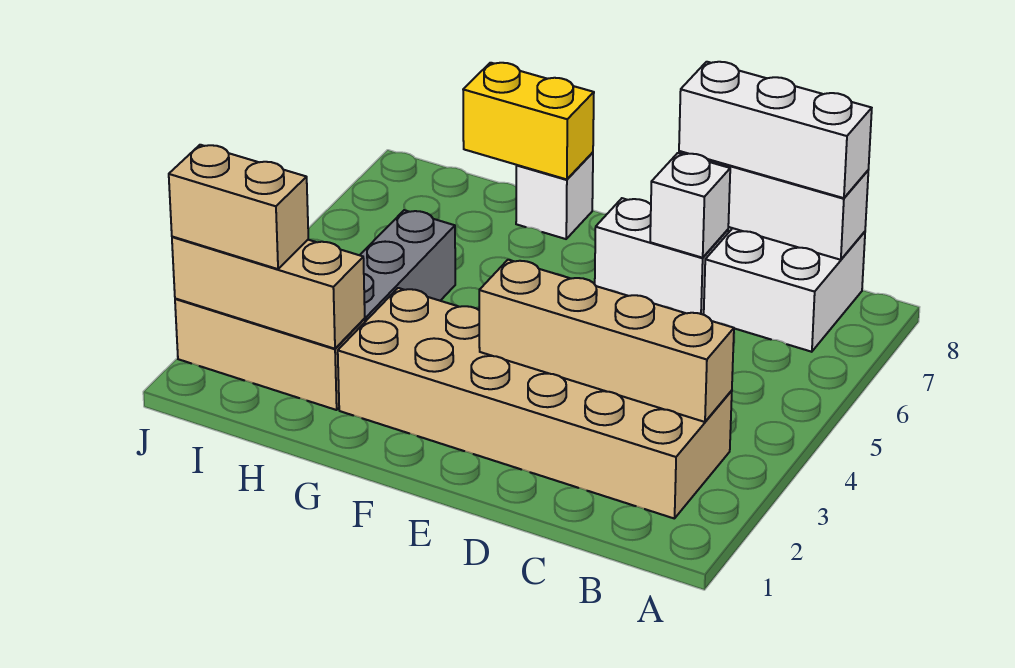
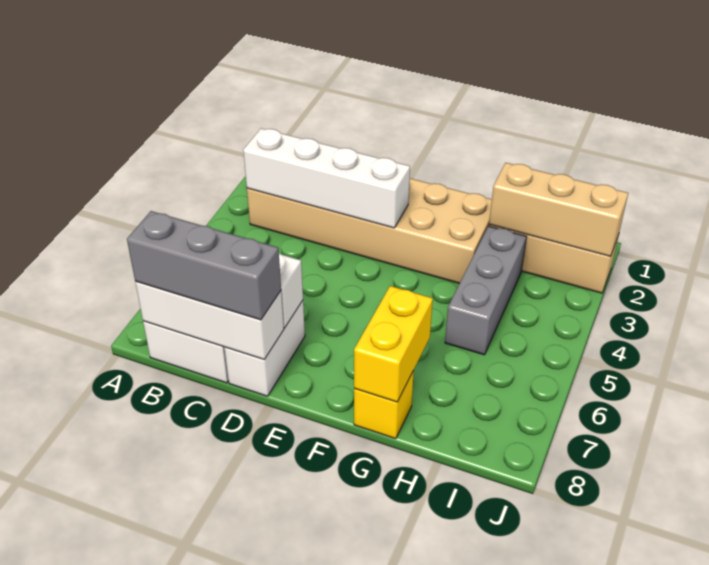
tan 1x4 brick [479,260,734,422] -> white 1x4 brick [243,128,410,228]
white 1x3 brick [679,62,872,198] -> grey 1x3 brick [127,211,281,320]
white 1x2 brick [595,198,728,315] -> white 1x2 brick turned to [224,301,305,396]
white 1x1 brick [516,152,593,239] -> yellow 1x1 brick [354,371,414,439]
yellow 1x2 brick [463,63,594,179] -> yellow 1x2 brick turned to [354,286,433,402]
tan 1x2 brick [169,145,308,269] -> none

